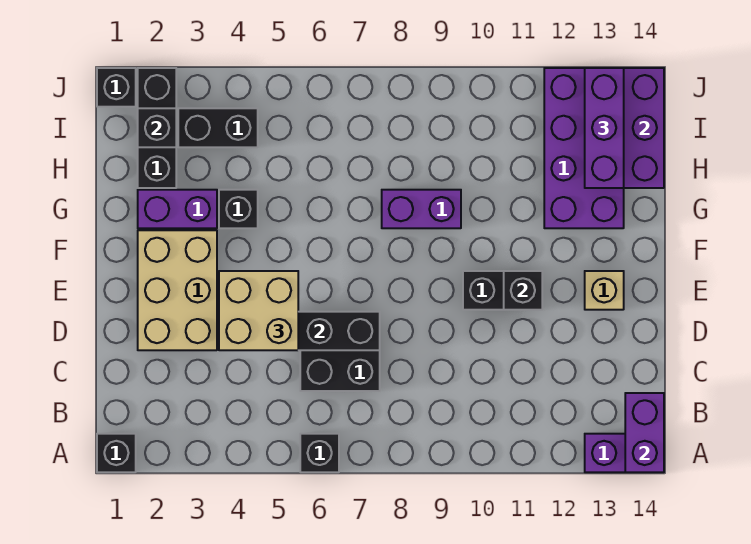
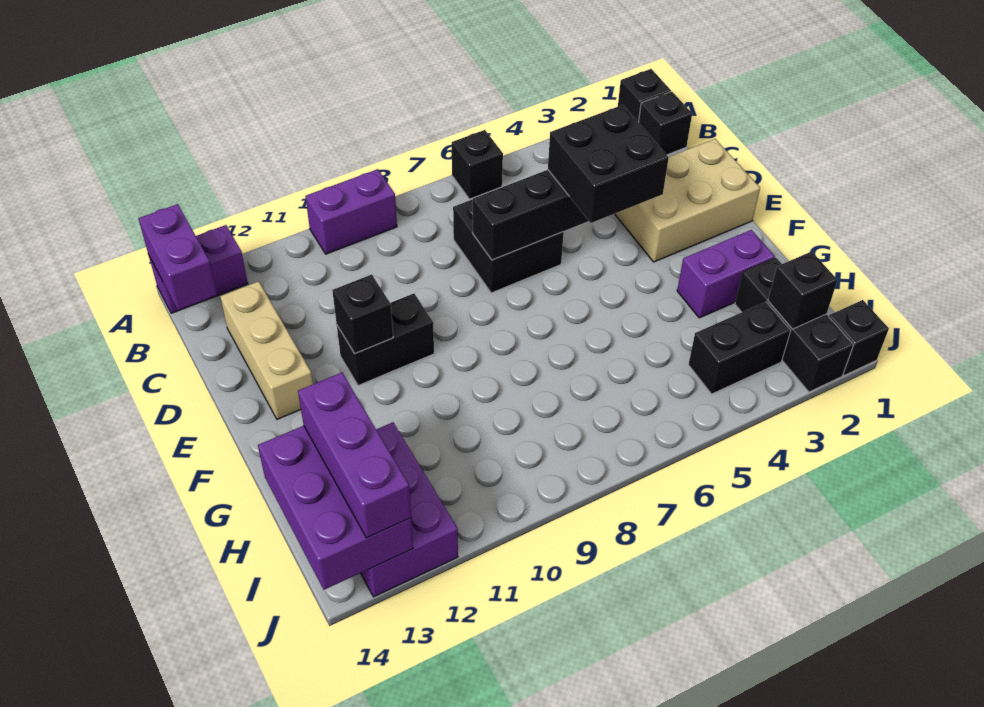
tan 2x3 brick [138,230,217,350] -> tan 2x3 brick turned to [615,139,760,262]
tan 2x2 brick [219,271,298,350] -> black 2x2 brick [548,105,669,223]
tan 1x1 brick [585,271,624,310] -> tan 1x3 brick [220,281,313,419]
black 1x1 brick [219,190,258,228] -> black 1x1 brick moved to [639,92,692,155]
purple 1x2 brick [382,190,461,228] -> purple 1x2 brick moved to [305,169,397,254]
purple 2x4 brick [544,68,624,228] -> purple 2x3 brick [361,422,458,597]

